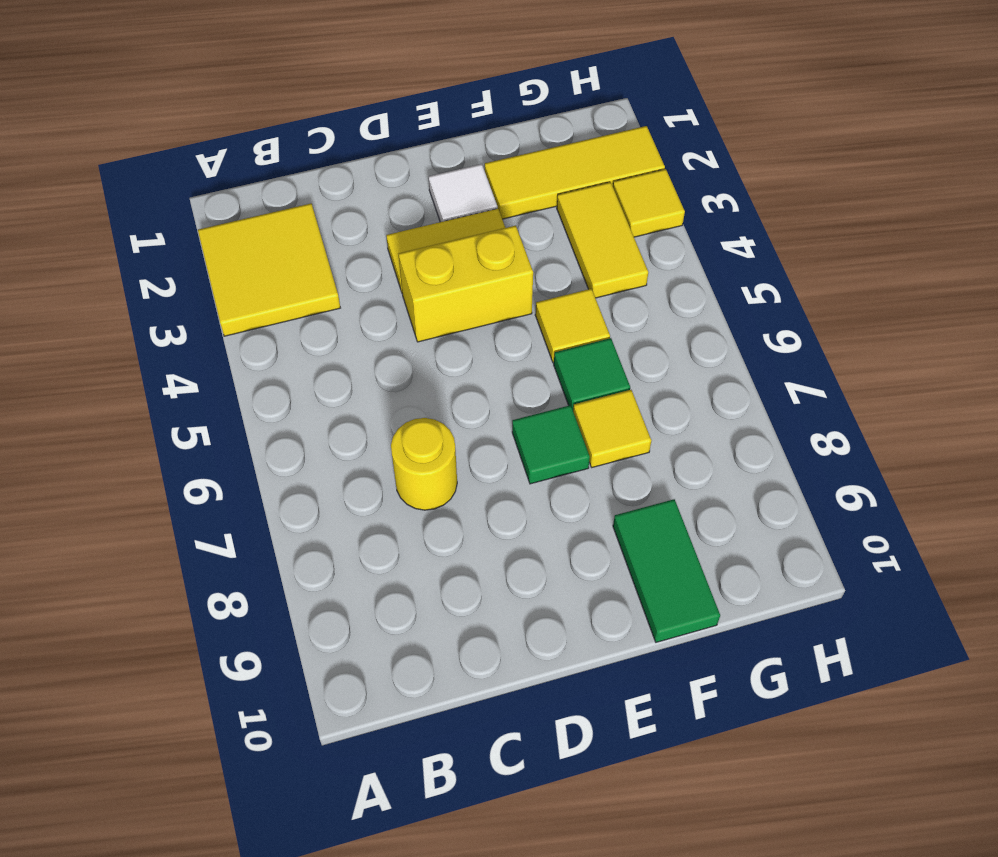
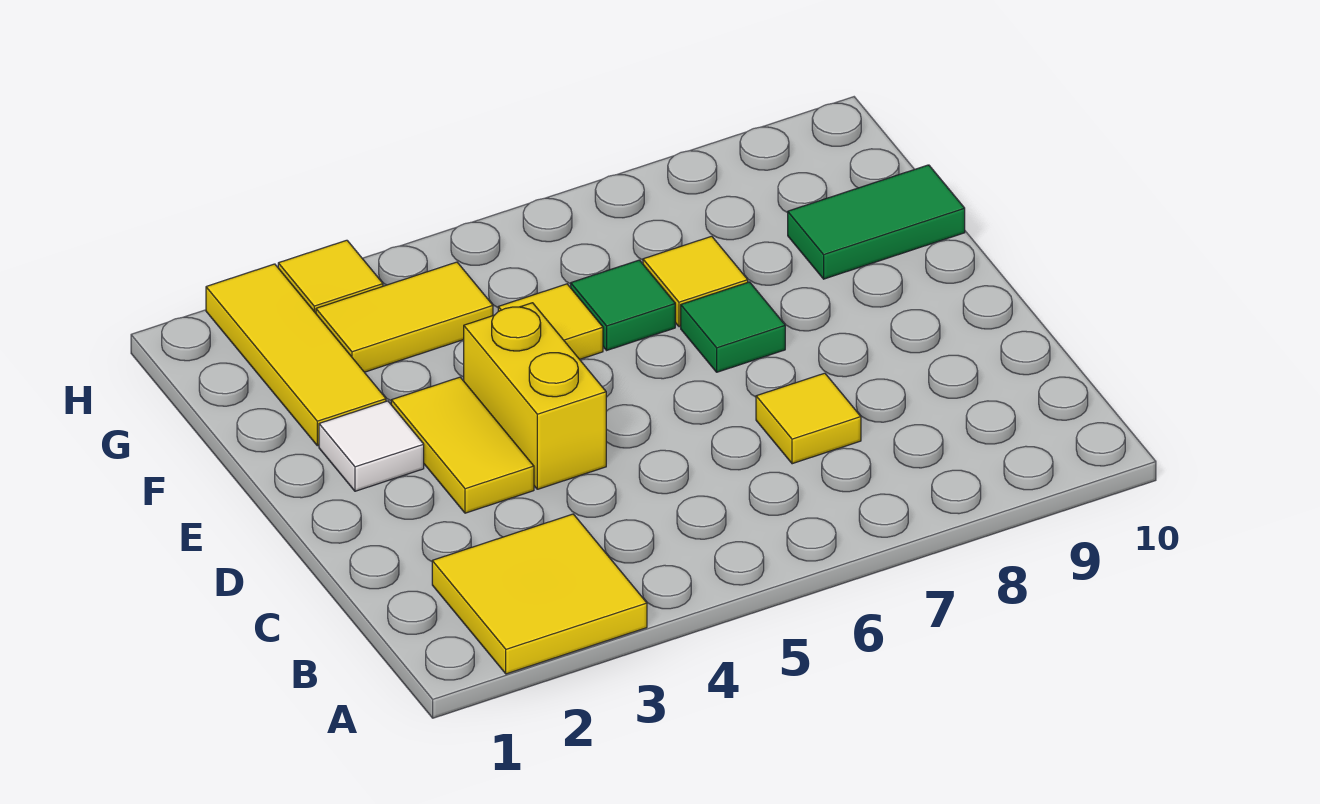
yellow 1x1 round brick [391,418,457,510] -> yellow 1x1 tile [756,373,861,464]

